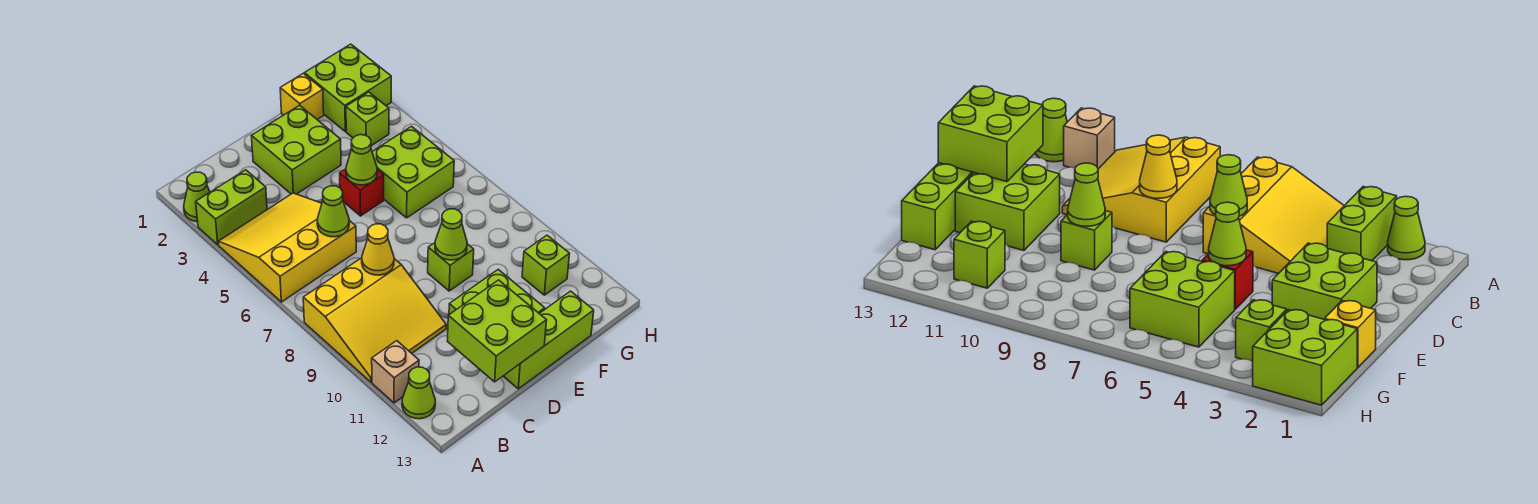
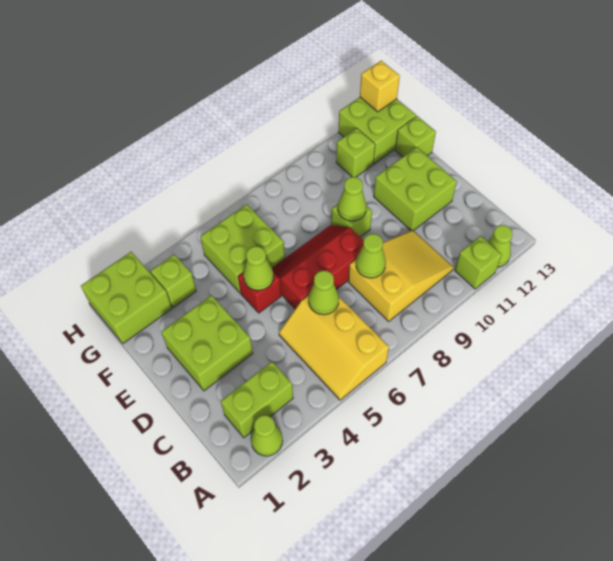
lime 1x2 brick [196,170,267,245] -> lime 1x2 brick turned to [221,362,293,438]
yellow 3x3 slope [218,193,356,302] -> yellow 2x3 slope [279,295,389,400]
yellow 3x3 slope [303,258,446,382] -> yellow 2x3 slope [348,230,453,321]
tan 1x1 brick [372,341,419,403] -> lime 1x1 brick [455,236,502,289]
yellow 1x1 cone [362,224,394,275] -> lime 1x1 cone [356,234,386,278]
lime 2x2 brick [447,280,547,382] -> lime 2x2 brick moved to [339,97,416,164]
none -> red 2x3 slope [272,225,364,309]
lime 1x3 brick [504,291,594,389] -> lime 1x1 brick [395,116,436,157]
yellow 1x1 brick [280,73,324,120] -> yellow 1x1 brick moved to [360,61,400,112]

